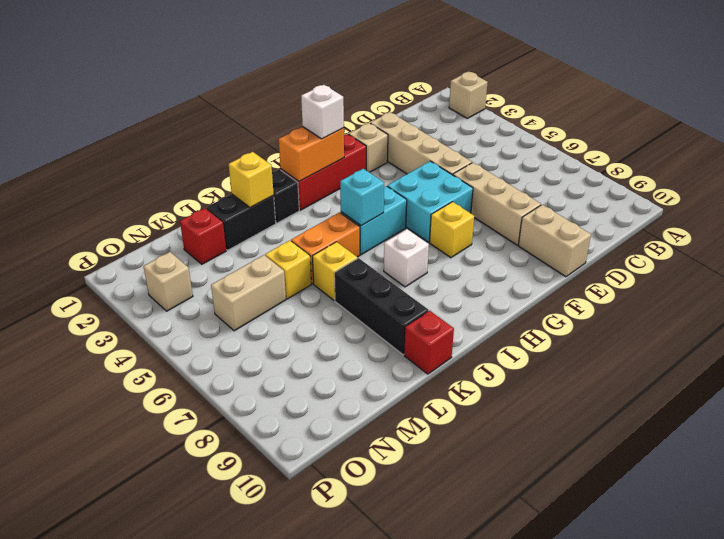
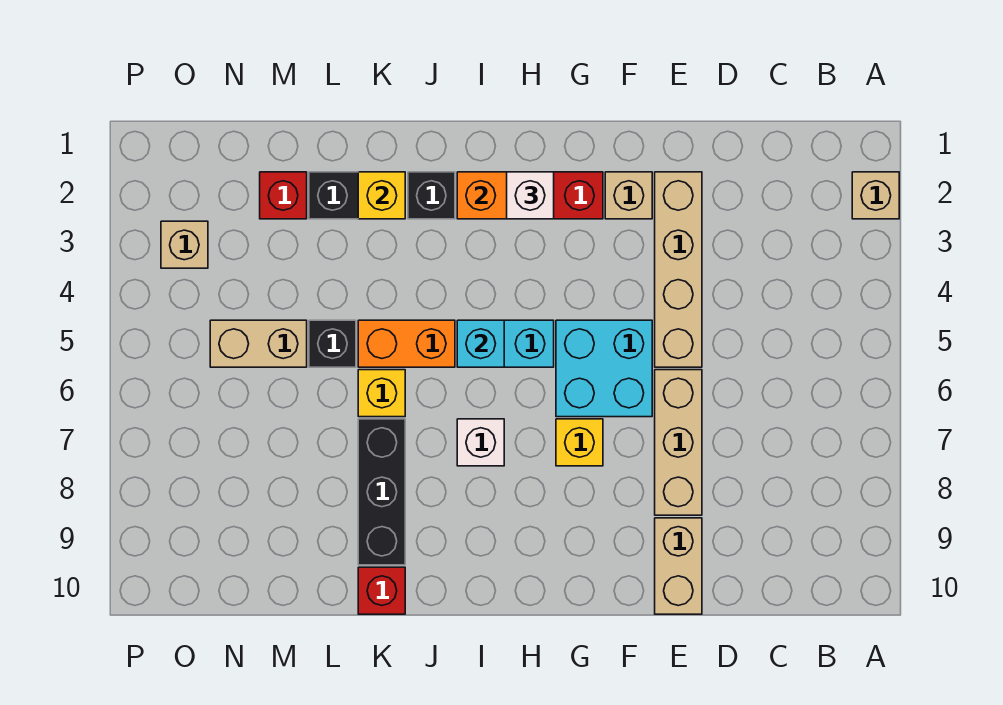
yellow 1x1 brick [265,240,311,299] -> black 1x1 brick [309,320,356,367]

